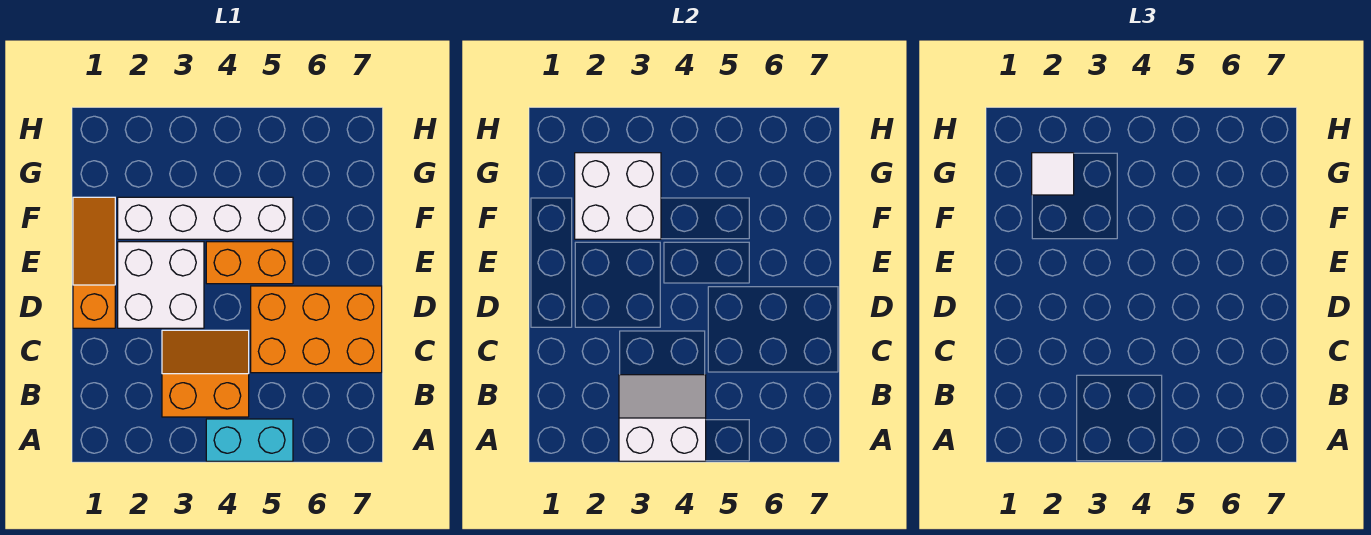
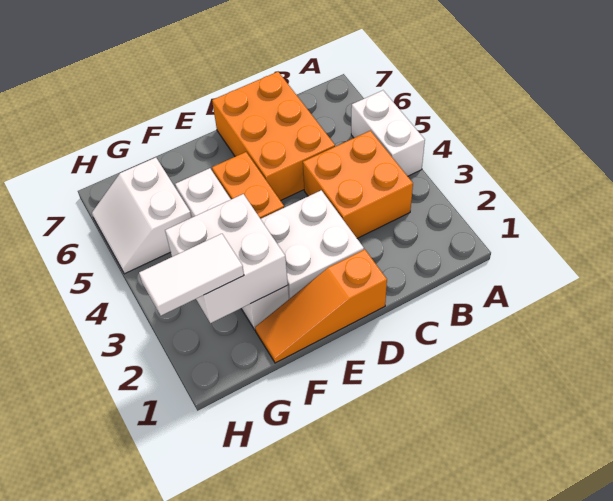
white 2x2 slope [619,375,706,461] -> white 2x2 slope moved to [92,158,192,274]
cyan 1x2 brick [206,419,293,461] -> white 1x2 brick [351,90,425,176]
orange 2x2 slope [162,330,249,417] -> orange 2x2 brick [303,131,413,238]
white 1x1 tile [1032,153,1074,195] -> white 1x2 tile [139,234,244,316]

